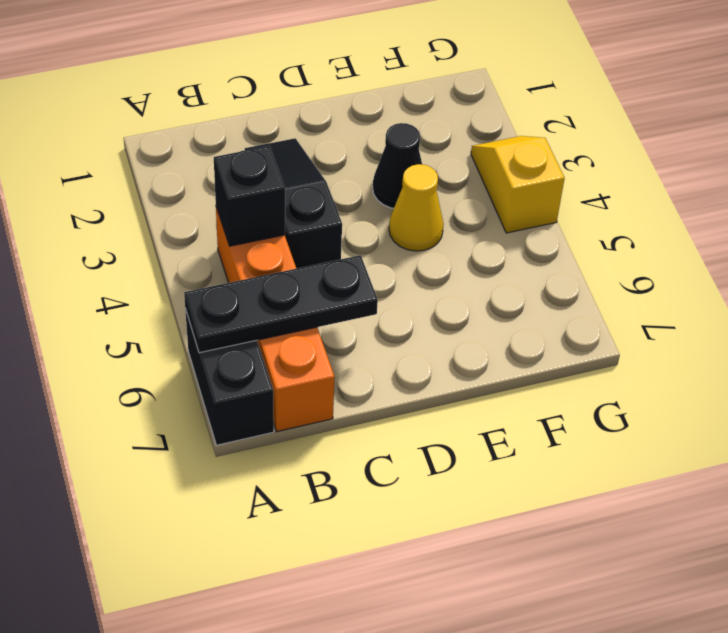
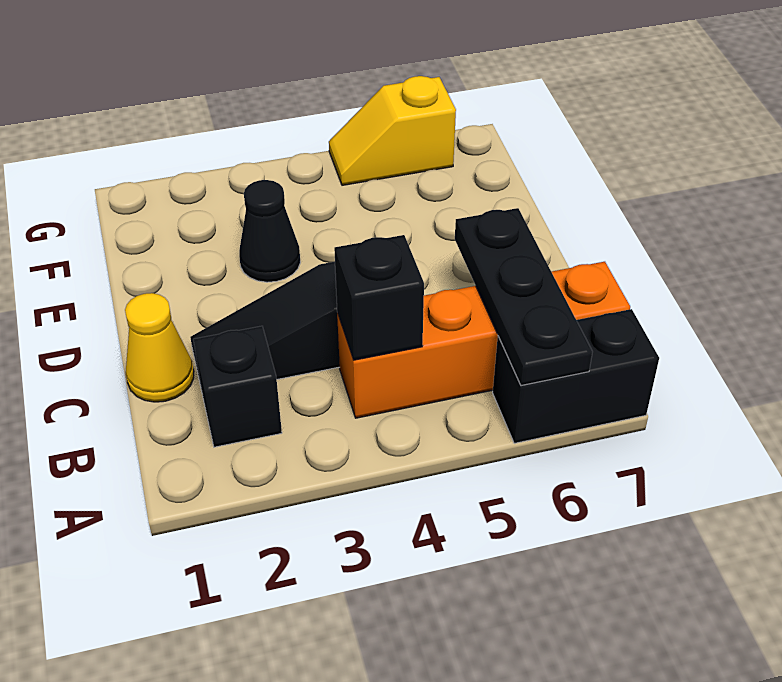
none -> black 1x1 brick [193,326,282,447]
yellow 1x1 cone [389,164,444,251] -> yellow 1x1 cone moved to [125,293,194,402]
yellow 1x2 slope [471,136,565,233] -> yellow 1x2 slope moved to [329,76,456,185]

